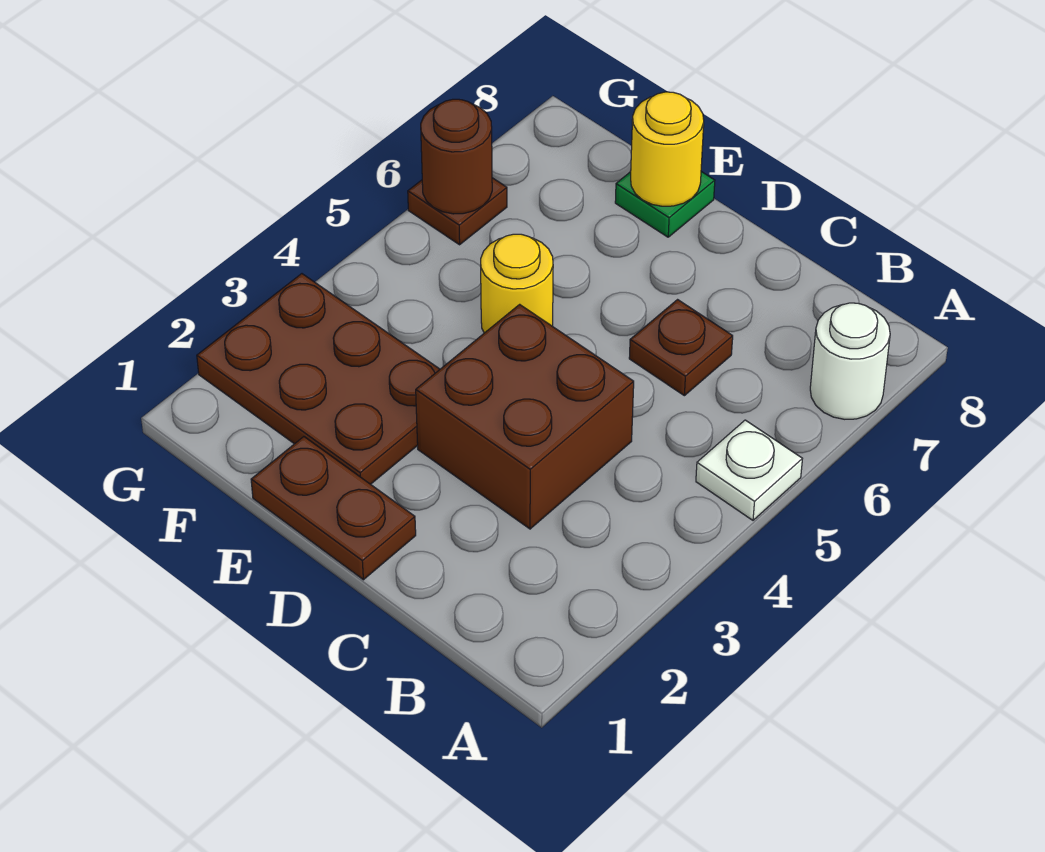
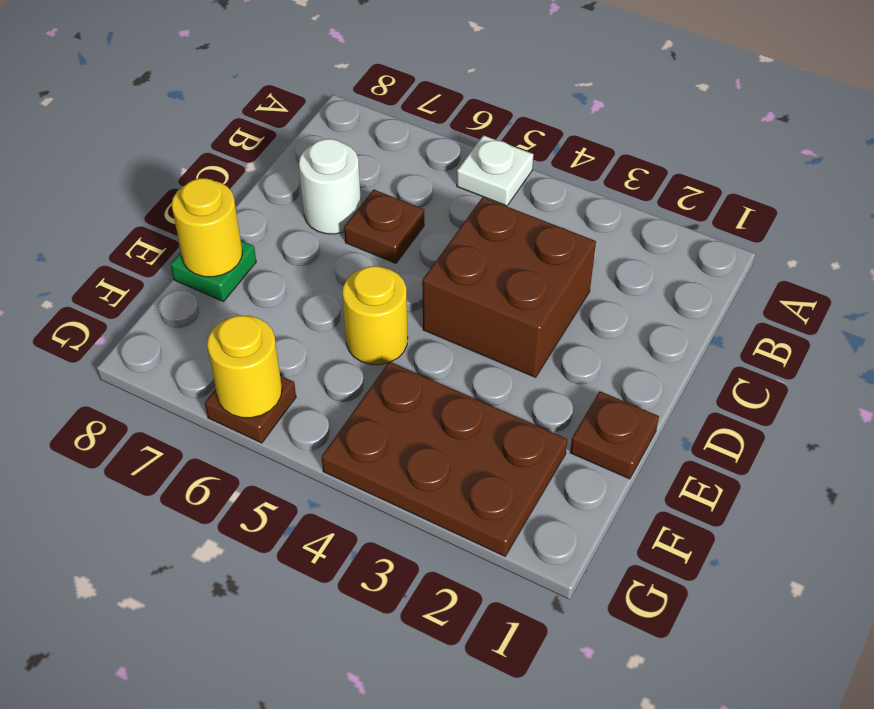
white 1x1 round brick [810,303,890,419] -> white 1x1 round brick moved to [299,139,361,234]
brown 1x2 plate [251,437,416,580] -> brown 1x1 plate [570,391,659,479]
brown 2x3 plate [197,274,440,484] -> brown 2x3 plate turned to [321,362,567,556]
brown 1x1 round brick [421,99,492,214] -> yellow 1x1 round brick [207,316,282,418]

